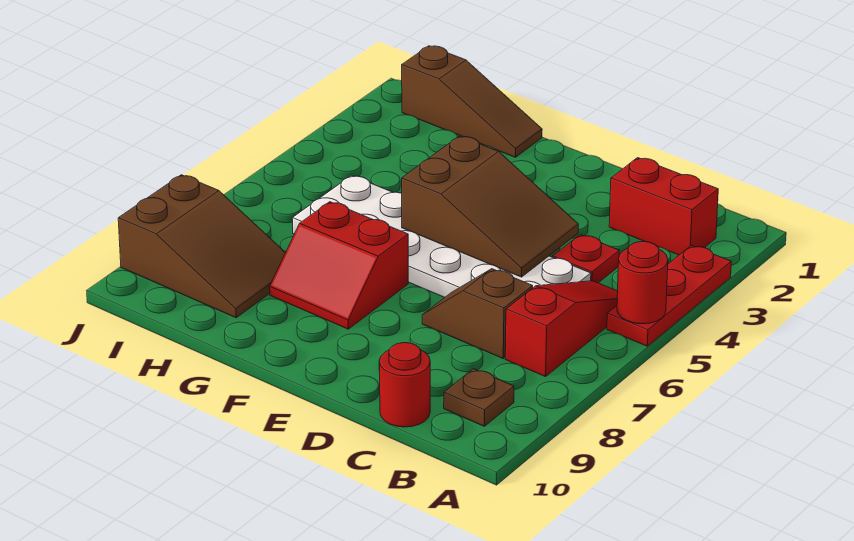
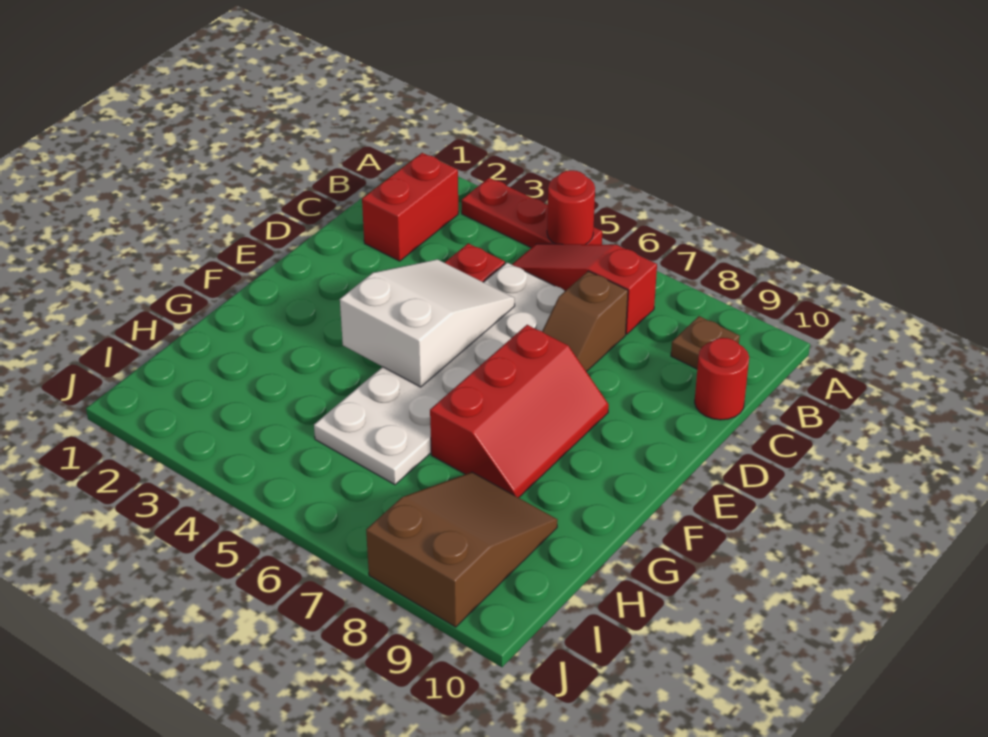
brown 2x3 slope [402,136,578,277] -> white 2x3 slope [340,259,515,387]
red 2x2 slope [270,202,408,329] -> red 2x3 slope [430,325,609,498]
brown 1x3 slope [402,46,542,157] -> none

